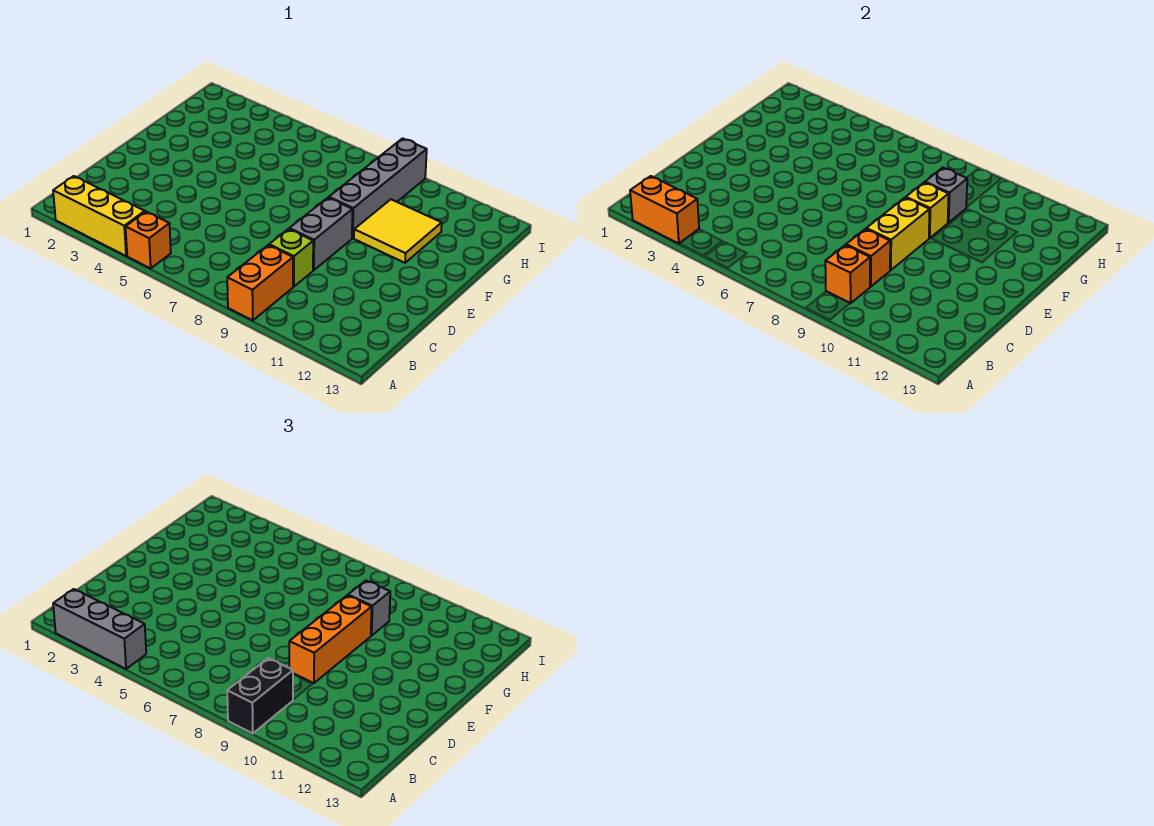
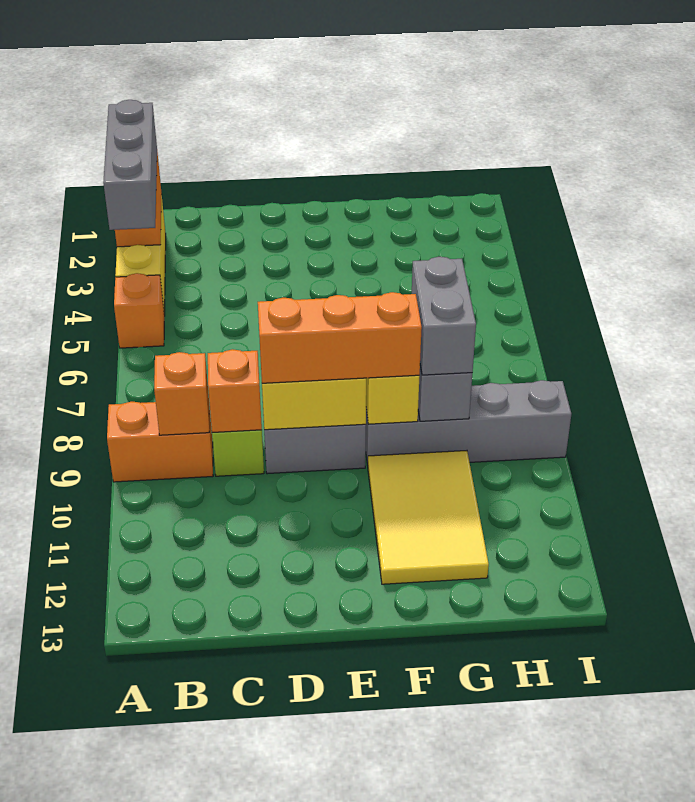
black 1x2 brick [227,658,293,734] -> none
yellow 2x2 tile [354,199,442,263] -> yellow 2x3 tile [368,451,489,584]
grey 1x1 brick [348,581,390,636] -> grey 1x2 brick [412,257,476,375]

